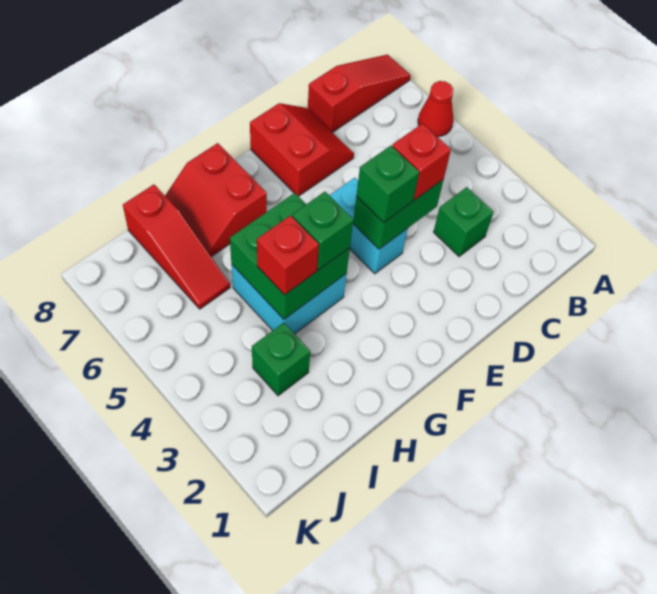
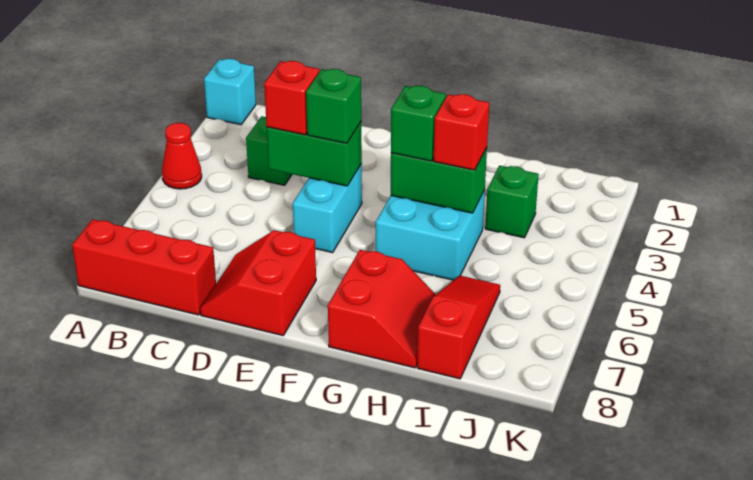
none -> cyan 1x1 brick [204,59,256,125]
red 1x1 cone [418,81,453,137] -> red 1x1 cone moved to [162,123,202,189]
red 1x3 slope [308,55,411,132] -> red 1x3 brick [72,219,216,315]
green 2x2 brick [230,193,350,319] -> green 1x2 brick [391,148,487,213]

